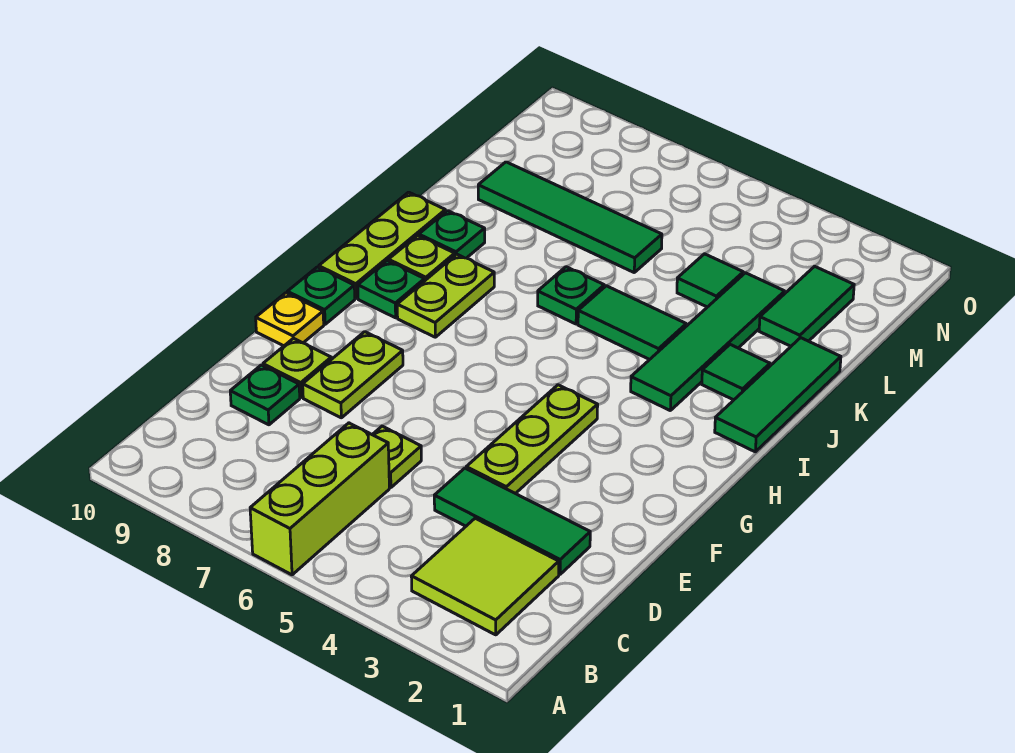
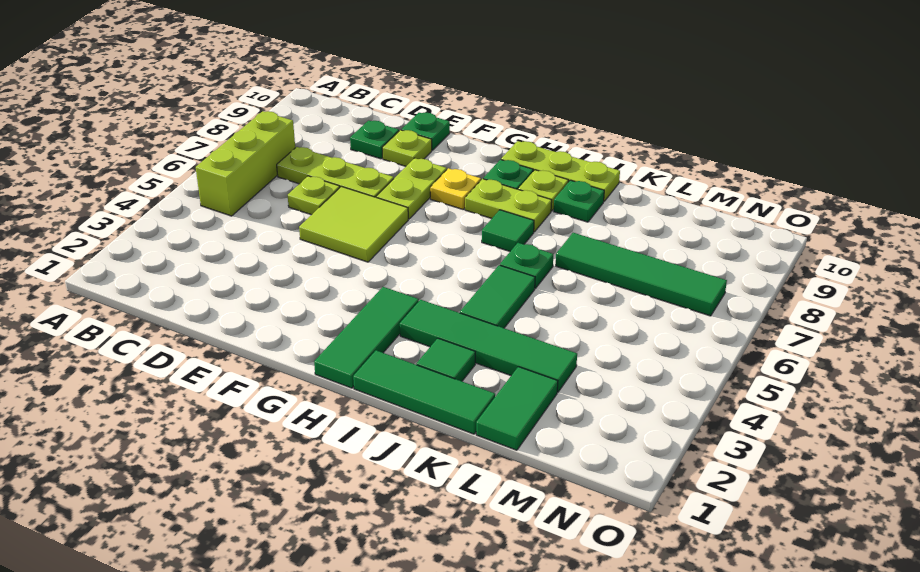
lime 1x3 brick [250,423,389,575] -> lime 1x3 brick turned to [196,111,295,216]
lime 2x2 tile [411,518,559,635] -> lime 2x2 tile moved to [299,187,408,262]
green 1x3 tile [434,468,590,574] -> green 1x3 tile moved to [314,287,419,388]
lime 1x3 plate [466,385,598,494] -> lime 1x3 plate moved to [277,147,394,197]
lime 1x2 plate [303,332,403,418] -> lime 1x2 plate turned to [376,158,447,219]
yellow 1x1 plate [256,293,324,346] -> yellow 1x1 plate moved to [430,168,481,209]
green 1x1 plate [287,267,355,324] -> green 1x1 plate moved to [401,112,450,150]
green 1x2 tile [759,266,854,346] -> green 1x2 tile turned to [476,367,558,450]
green 1x1 tile [677,254,743,307] -> green 1x1 tile moved to [482,210,534,251]
green 1x4 tile [478,162,662,272] -> green 1x4 tile turned to [556,233,727,316]

